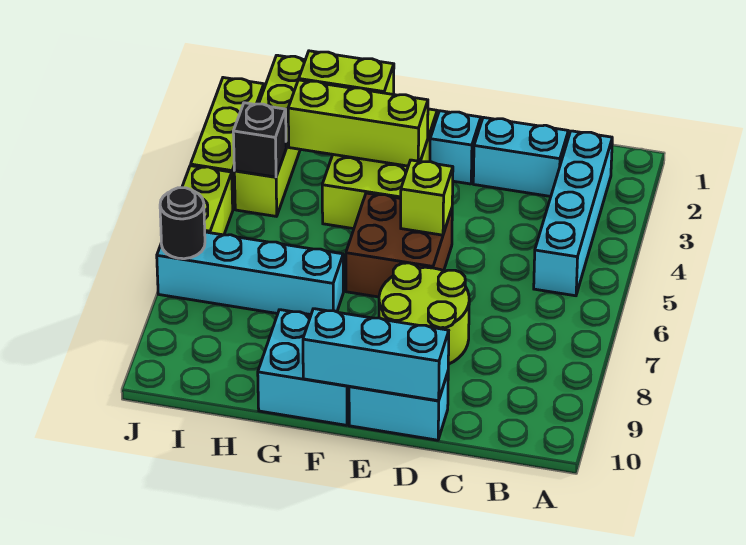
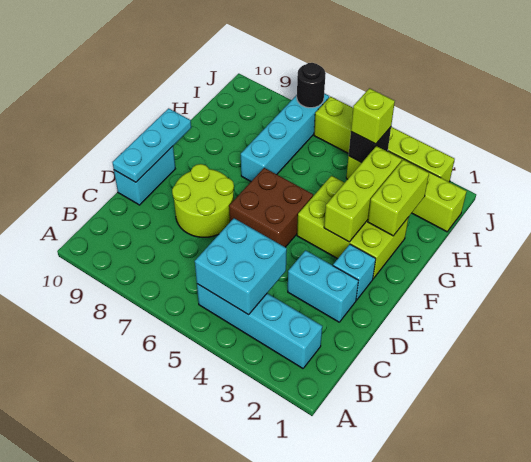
cyan 1x2 brick [473,117,568,196] -> cyan 1x2 brick turned to [288,250,358,322]
cyan 1x3 brick [303,309,449,401] -> cyan 1x3 plate [112,108,191,182]
lime 1x1 brick [401,160,453,235] -> lime 1x1 brick moved to [351,88,395,144]
cyan 2x2 brick [258,310,349,425] -> cyan 2x2 brick moved to [195,218,287,315]

